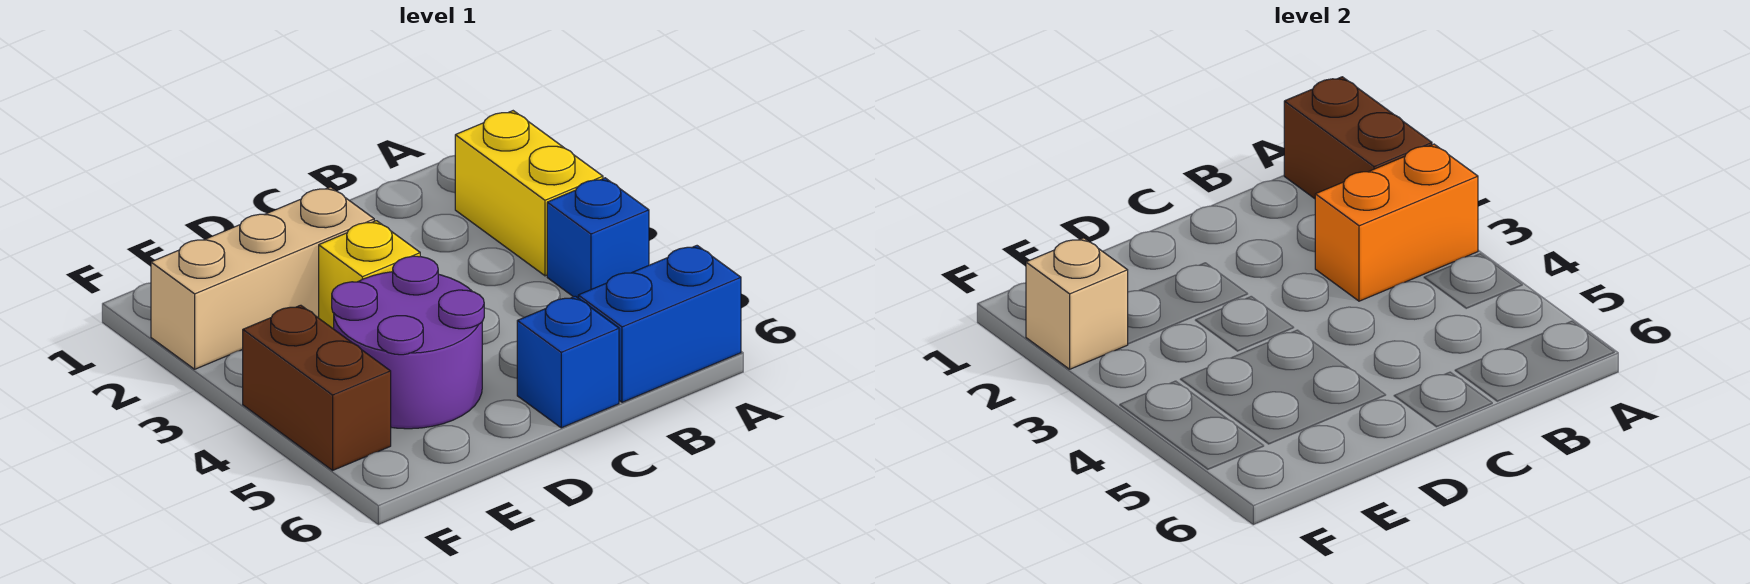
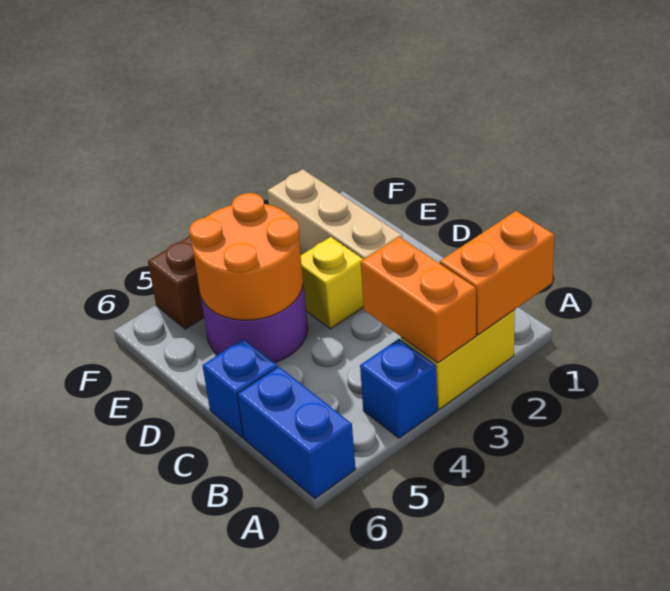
brown 1x2 brick [1284,77,1432,199] -> orange 1x2 brick [440,211,554,335]
none -> orange 2x2 round brick [189,193,303,320]
tan 1x1 brick [1026,238,1128,369] -> none

